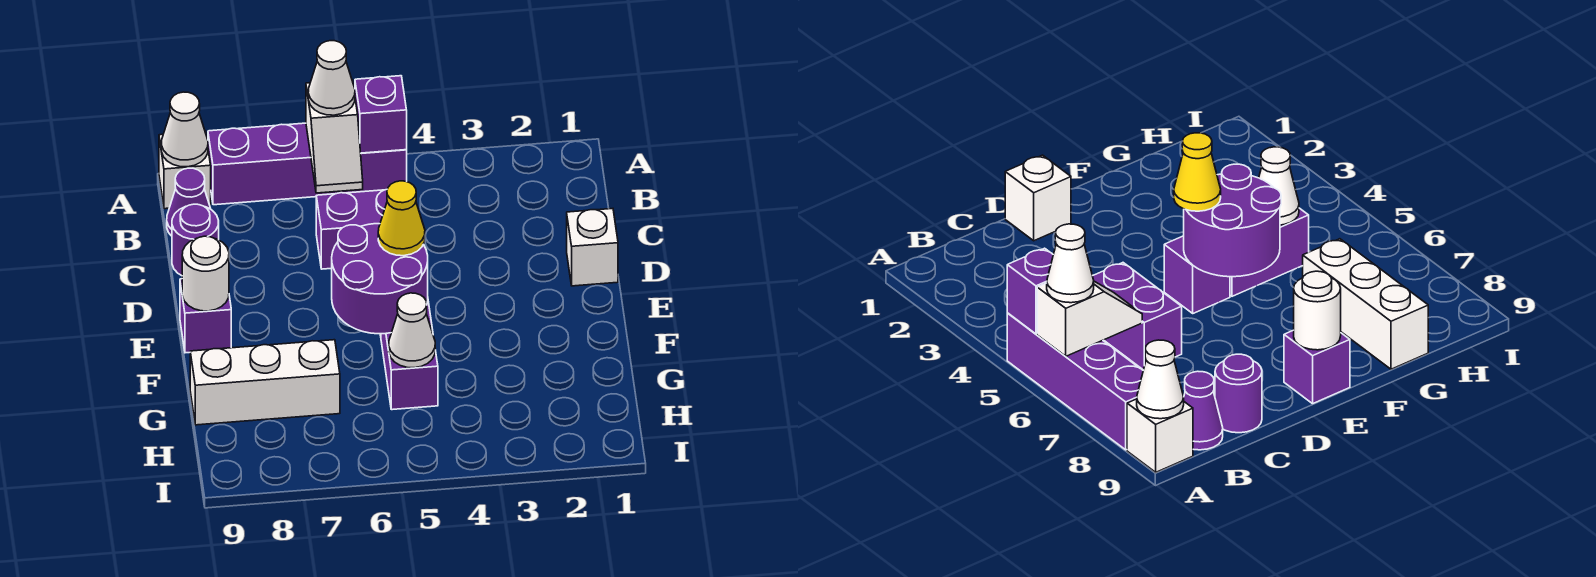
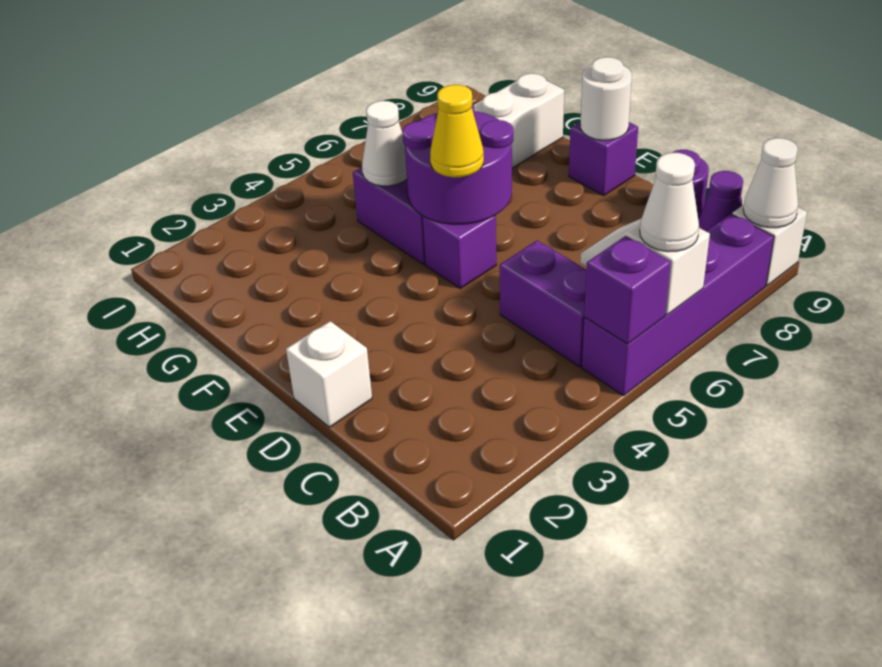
purple 1x2 brick [316,190,387,269] -> purple 1x2 brick turned to [500,240,586,367]

